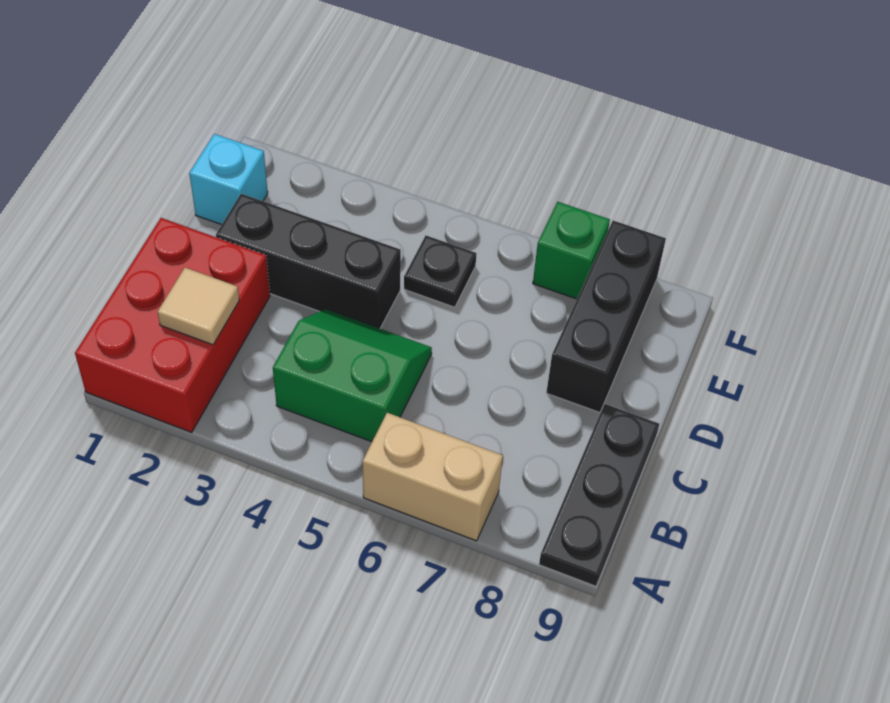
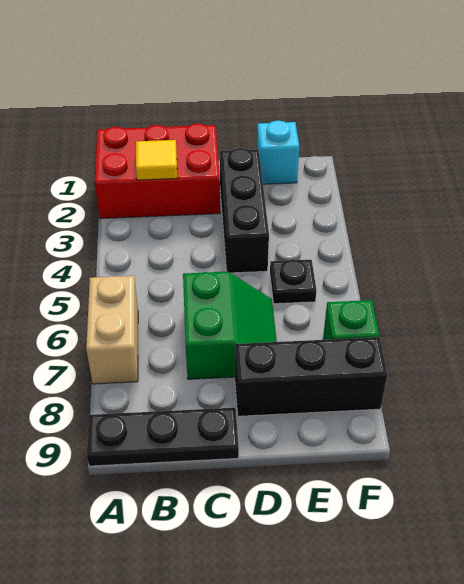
tan 1x1 tile [158,268,239,345] -> yellow 1x1 tile [136,140,177,180]
green 2x2 slope [273,309,432,442] -> green 2x2 slope moved to [183,272,277,379]

